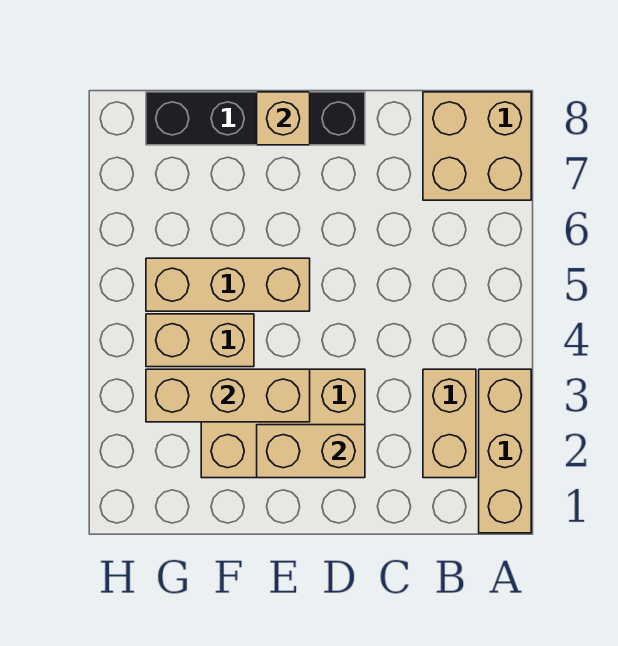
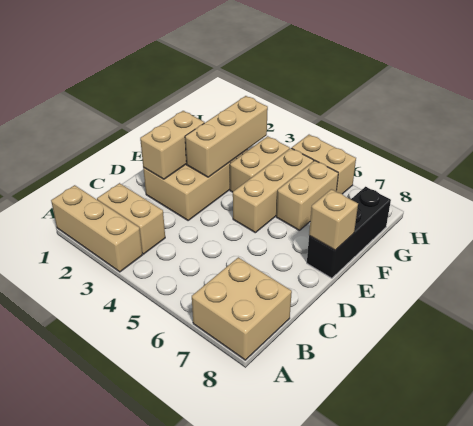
black 1x4 brick [146,92,365,145] -> black 1x3 brick [307,187,391,278]
none -> tan 1x2 brick [276,161,338,231]
none -> tan 1x2 brick [292,135,356,194]

